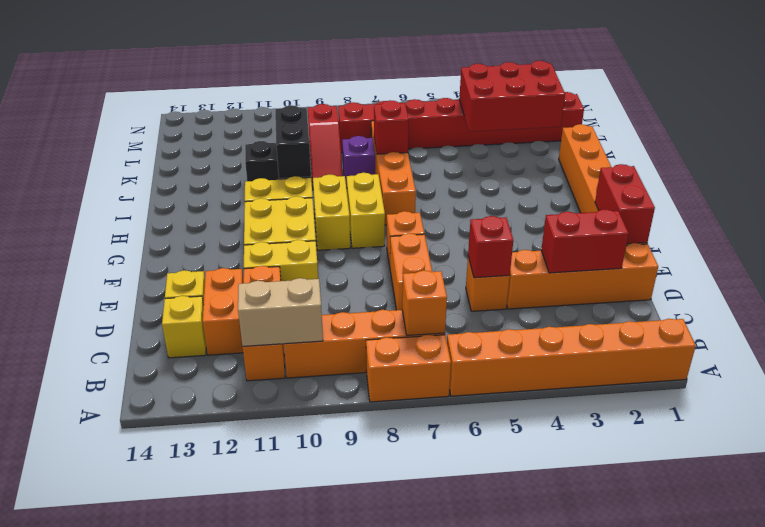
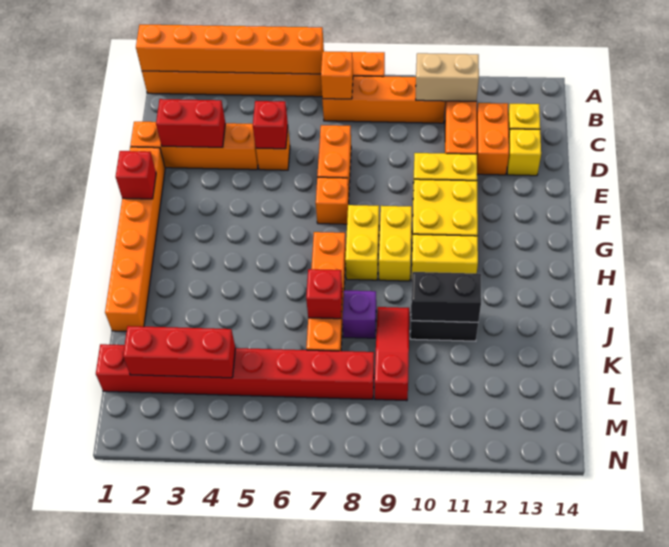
none -> orange 1x6 brick [136,25,324,74]
red 1x2 brick [595,164,655,244] -> red 1x1 brick [116,151,156,199]
black 1x2 brick [275,105,311,178] -> black 1x2 brick turned to [411,272,481,322]
red 2x3 brick [459,61,565,132] -> red 1x3 brick [123,326,235,378]

